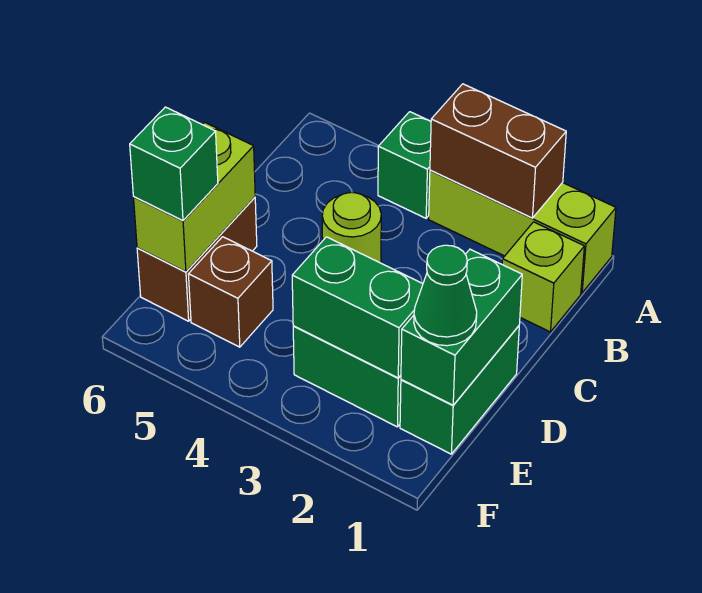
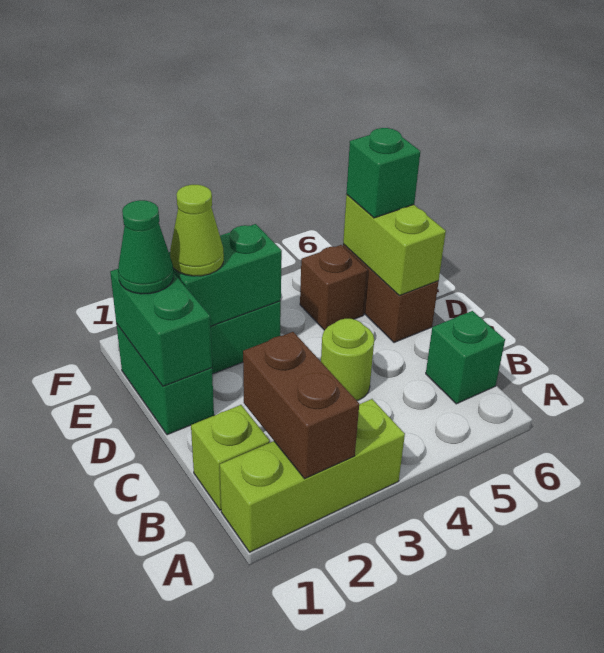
brown 1x2 brick [430,84,566,218] -> brown 1x2 brick turned to [243,332,359,479]
green 1x1 brick [378,112,431,218] -> green 1x1 brick moved to [426,311,505,404]
none -> lime 1x1 cone [170,185,224,276]

